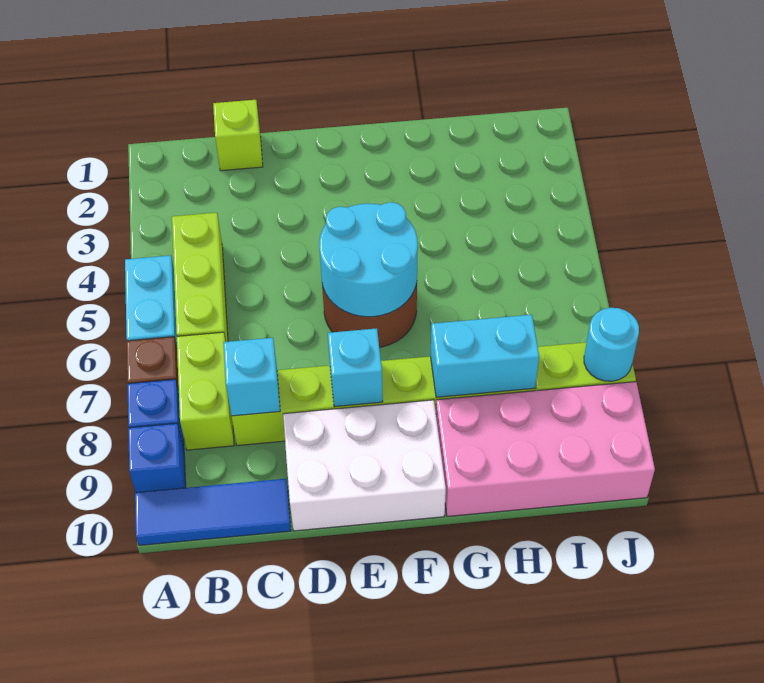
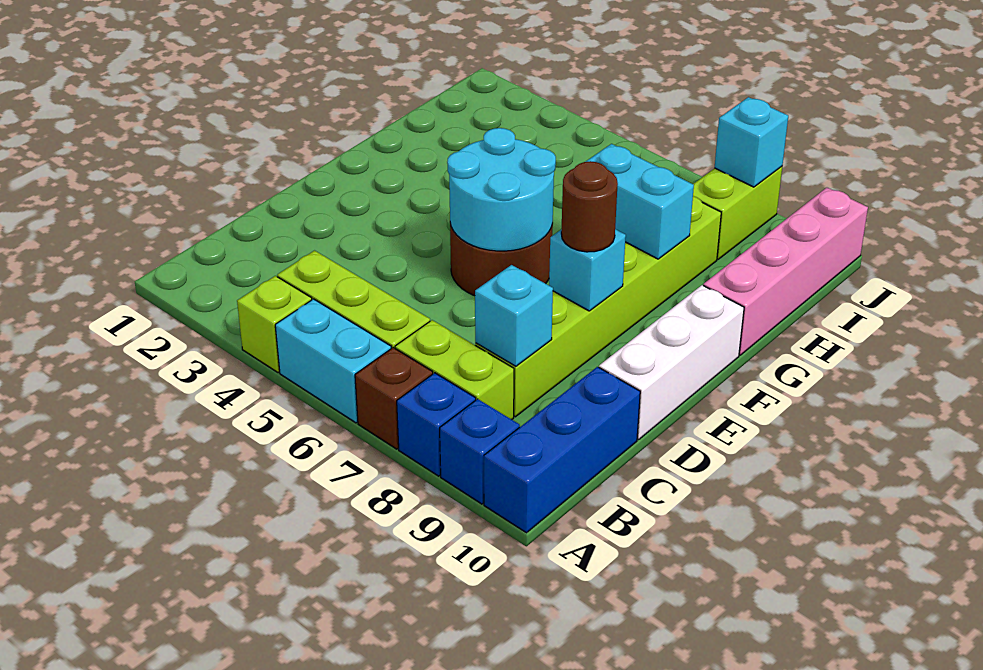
blue 1x3 tile [135,479,291,545] -> blue 1x3 brick [484,367,640,533]
lime 1x1 brick [213,100,263,171] -> lime 1x1 brick moved to [237,276,312,373]
white 2x3 brick [283,400,446,531] -> white 1x3 brick [599,285,744,440]
none -> brown 1x1 round brick [561,161,618,252]
cyan 1x2 brick [431,315,539,397] -> cyan 1x2 brick turned to [586,144,694,259]
pink 2x4 brick [436,382,655,516] -> pink 1x4 brick [703,188,868,355]
cyan 1x1 round brick [584,308,639,381] -> cyan 1x1 brick [715,97,788,187]

